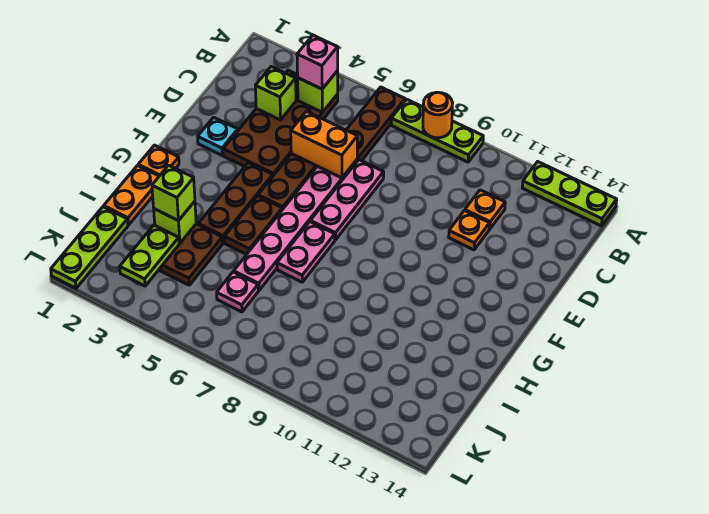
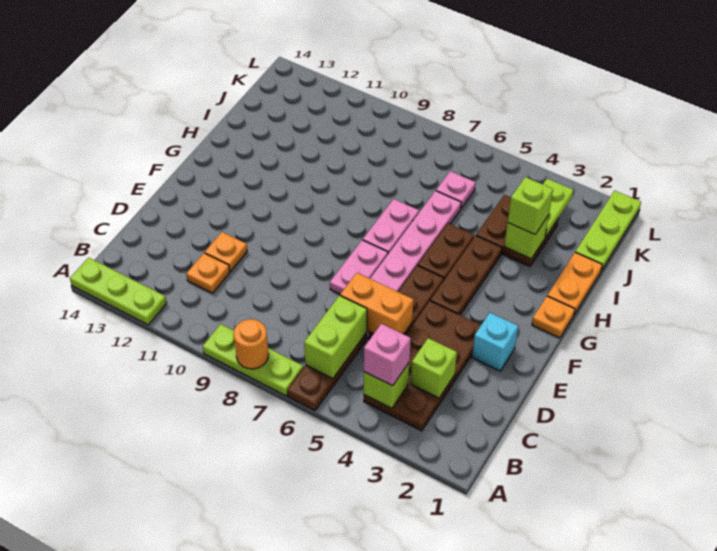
none -> lime 1x2 brick [304,296,367,379]
pink 1x3 plate [310,160,384,240] -> pink 1x2 plate [330,240,388,294]
cyan 1x1 plate [198,117,238,155] -> cyan 1x1 brick [472,313,518,371]

